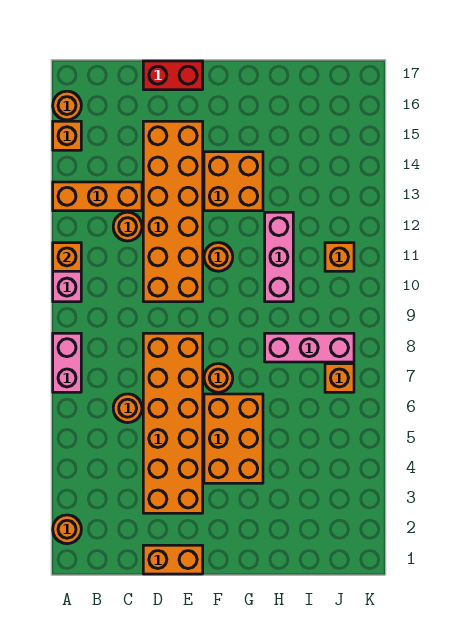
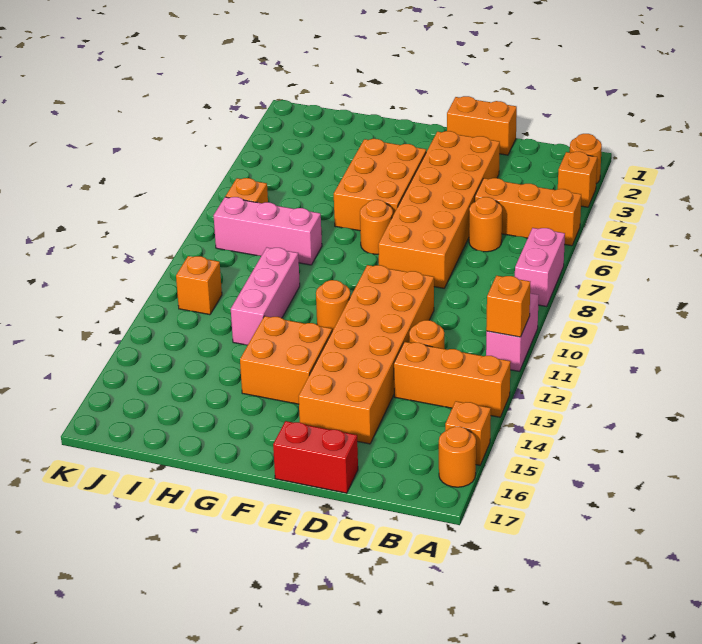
none -> orange 1x1 brick [558,152,597,207]
none -> orange 1x3 brick [475,178,581,246]

